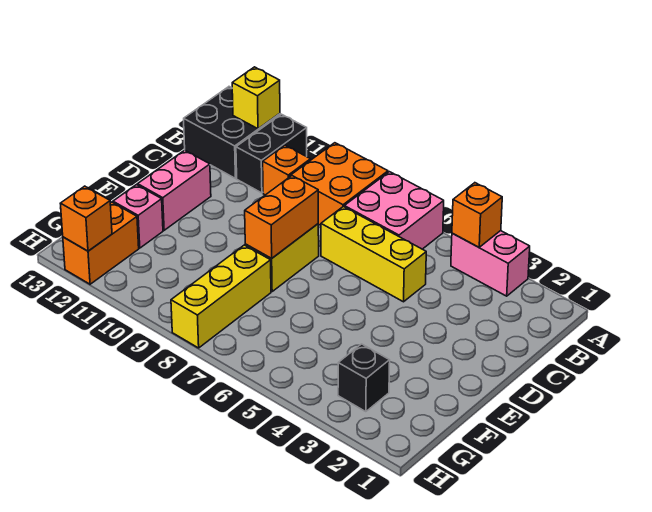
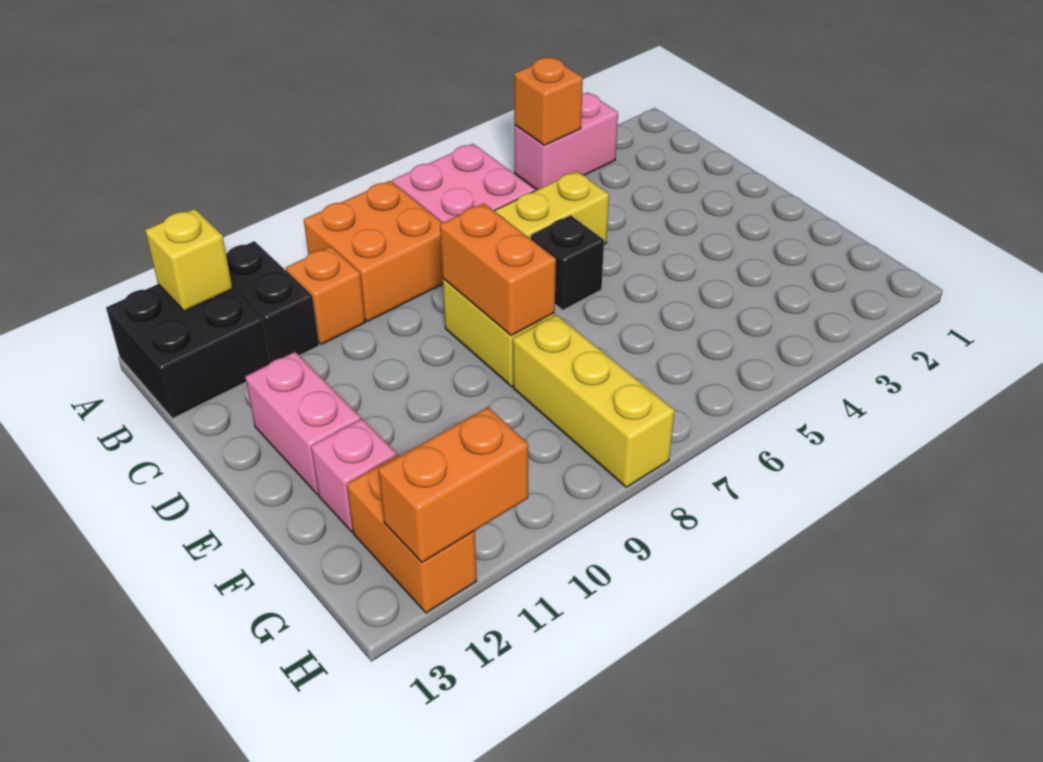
black 1x1 brick [338,344,390,412] -> black 1x1 brick moved to [531,215,604,310]
orange 1x1 brick [60,186,112,251] -> orange 1x2 brick [378,407,528,562]

